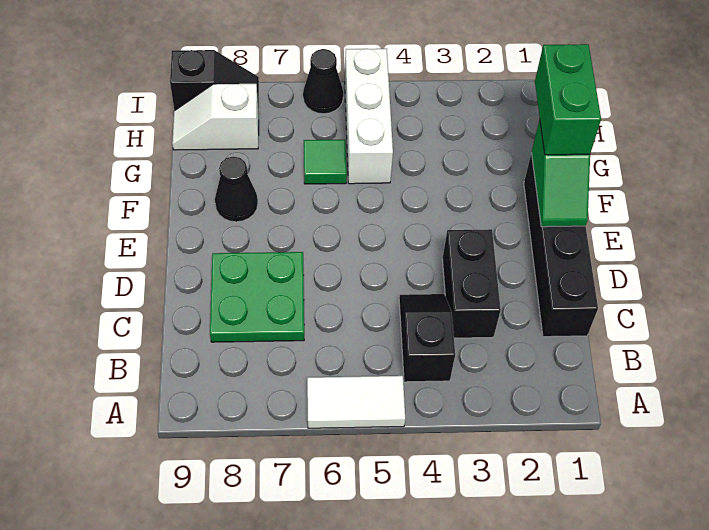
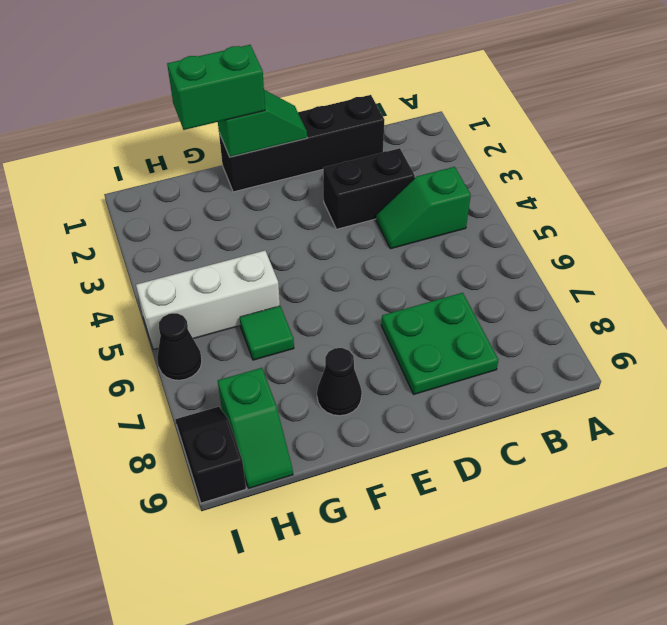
white 1x2 tile [307,376,405,428] -> none
black 1x2 slope [399,294,455,382] -> green 1x2 slope [376,167,471,249]
white 1x2 slope [172,84,259,150] -> green 1x2 slope [218,368,293,488]

